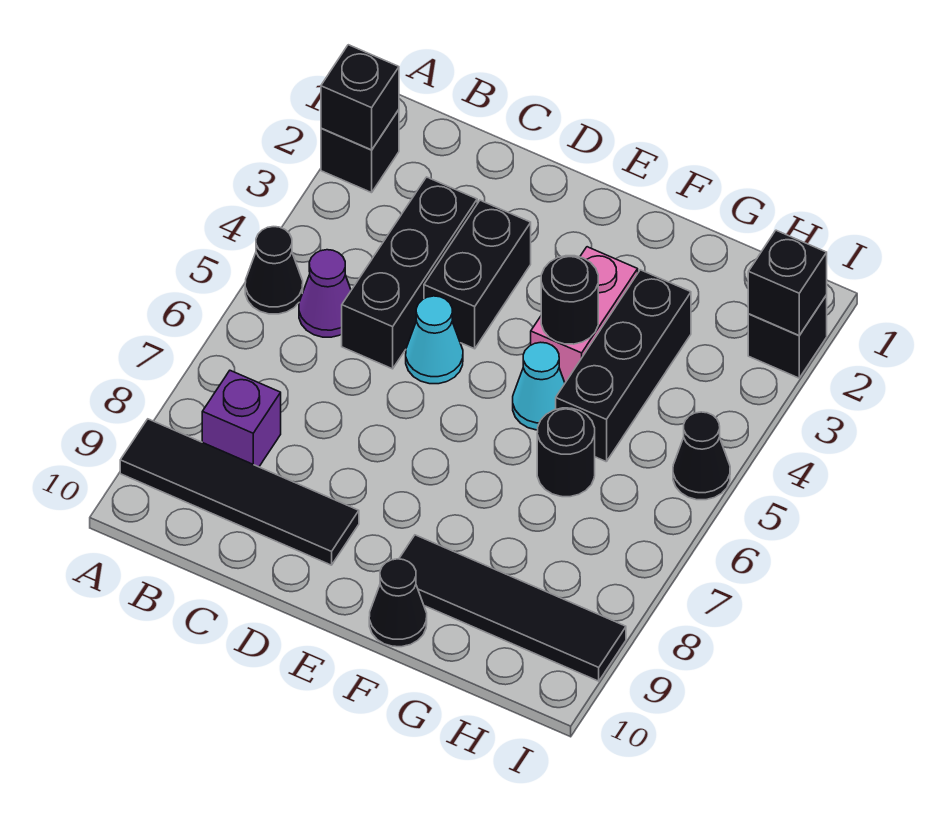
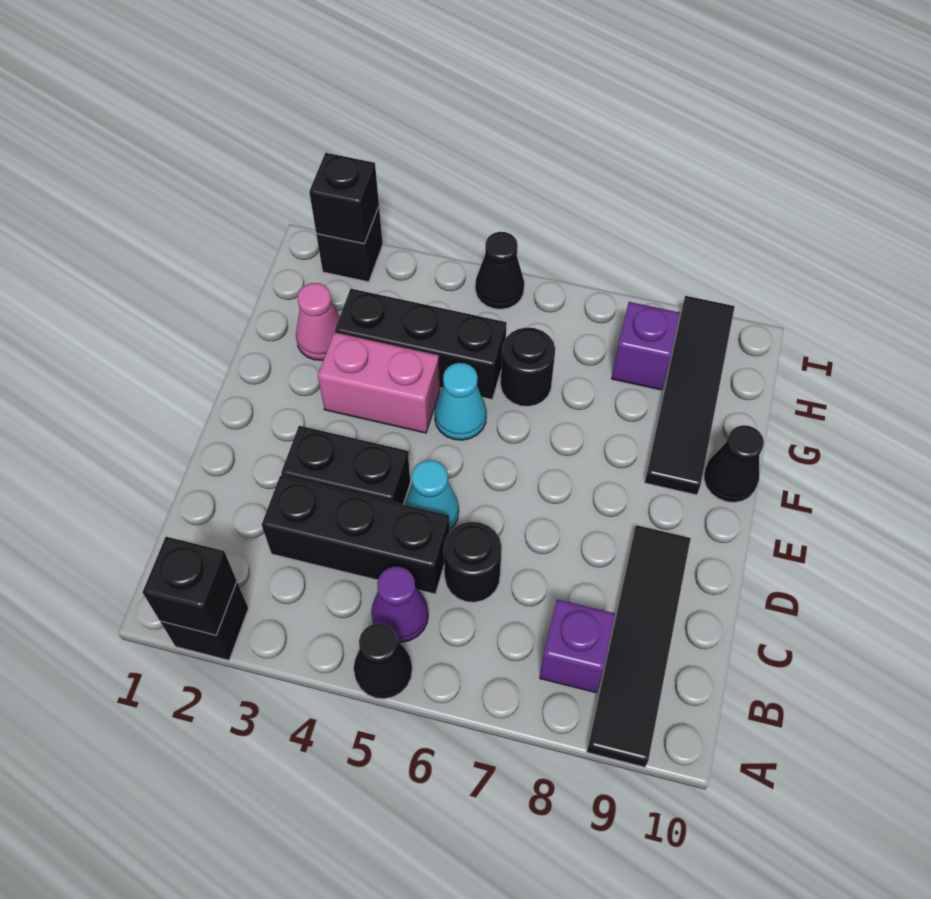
black 1x1 round brick [541,256,598,344] -> black 1x1 round brick moved to [444,522,502,602]
none -> pink 1x1 cone [296,283,340,360]
none -> purple 1x1 brick [612,302,680,390]

